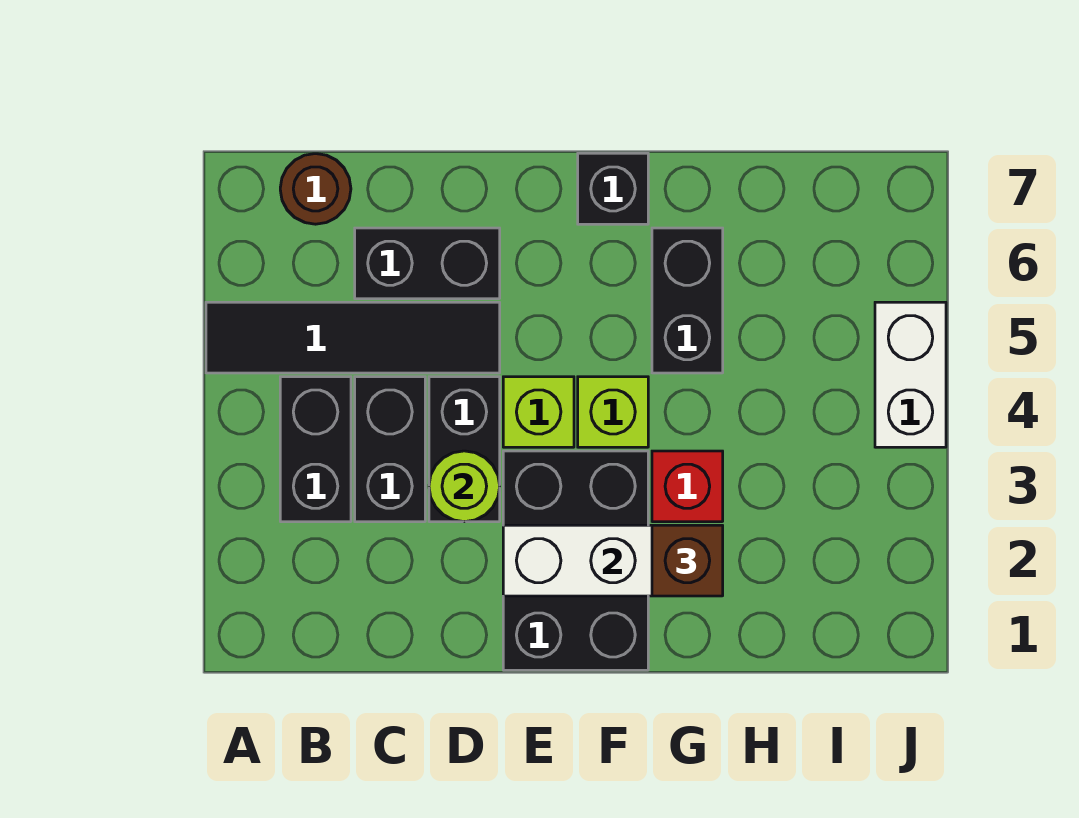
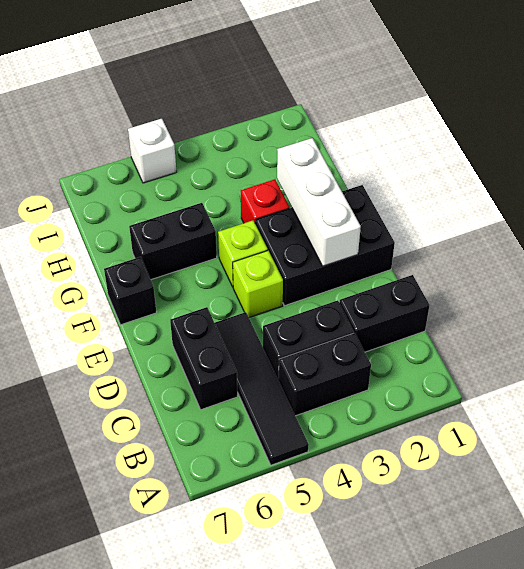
brown 1x1 round brick [280,154,351,224] -> none
black 1x2 brick [429,377,500,522] -> black 1x2 brick moved to [339,275,430,352]
lime 1x1 round brick [429,451,500,522] -> none
brown 1x1 brick [652,525,723,596] -> none
white 1x2 brick [875,302,946,447] -> white 1x1 brick [128,119,177,183]

